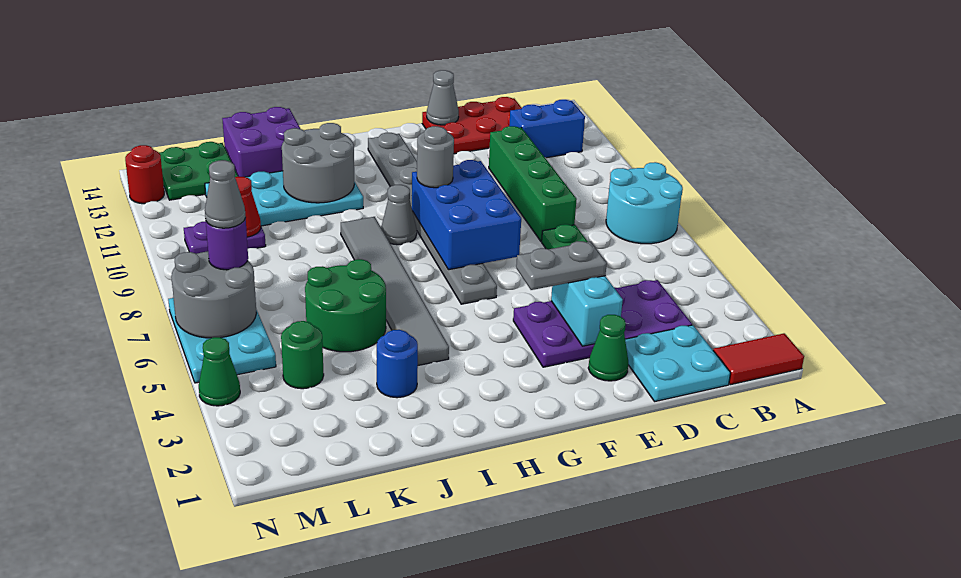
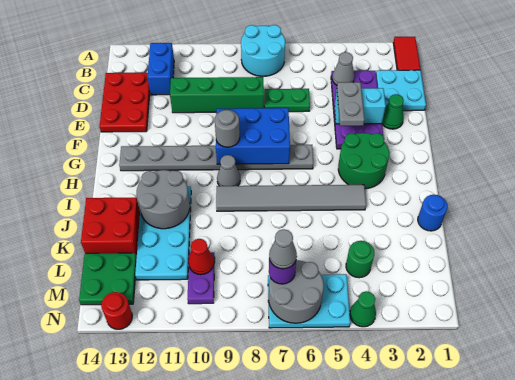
grey 1x1 cone [427,70,459,125] -> grey 1x1 cone moved to [332,52,354,85]
blue 1x1 round brick [377,330,418,398] -> blue 1x1 round brick moved to [418,195,448,231]
green 2x2 round brick [305,259,386,352] -> green 2x2 round brick moved to [338,133,389,189]
purple 2x2 brick [222,107,300,177] -> red 2x2 brick [81,198,140,256]

